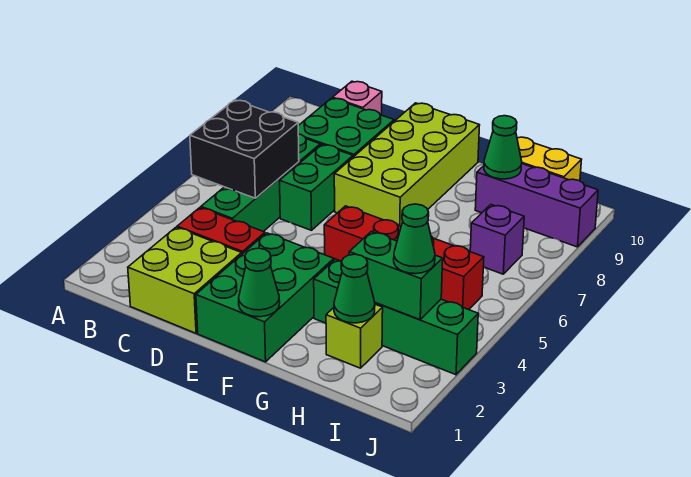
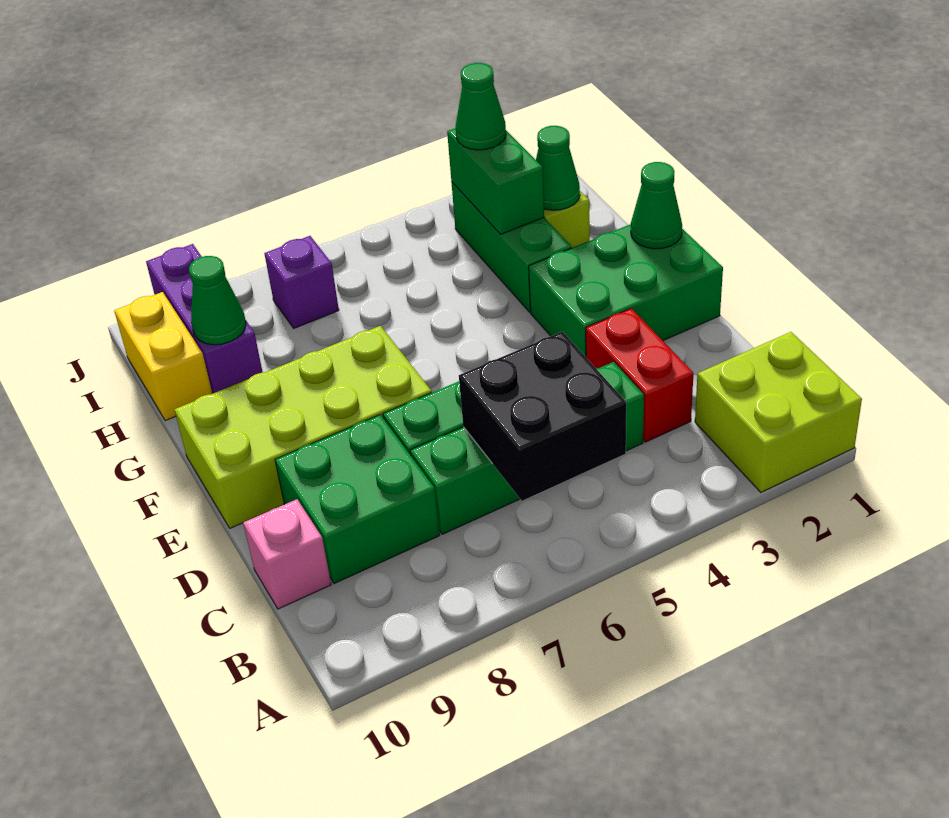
lime 2x2 brick [128,227,242,333] -> lime 2x2 brick moved to [695,332,862,492]
red 1x4 brick [324,206,484,310] -> none
green 1x4 brick [314,259,478,375] -> green 1x3 brick [451,182,572,312]

